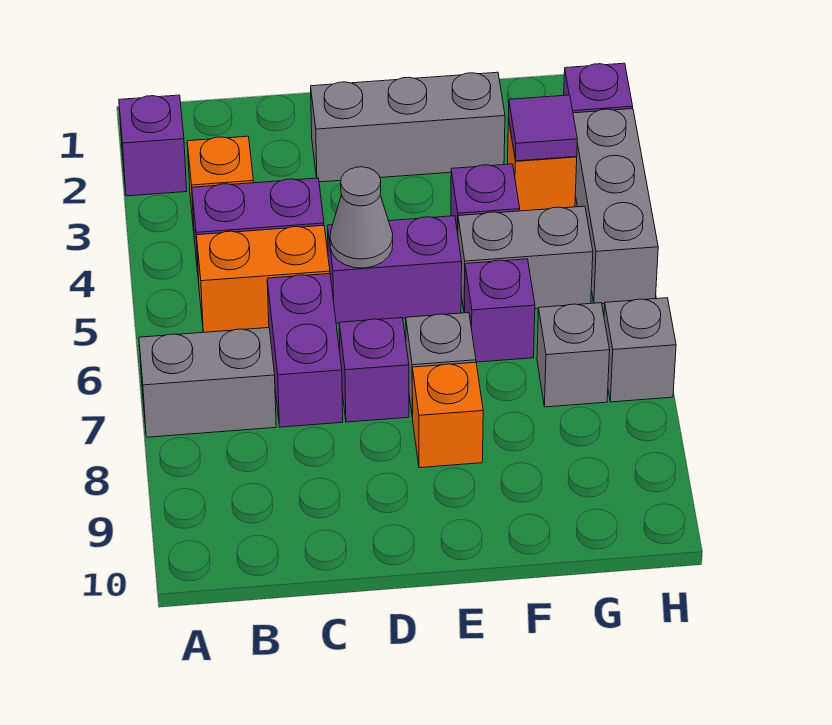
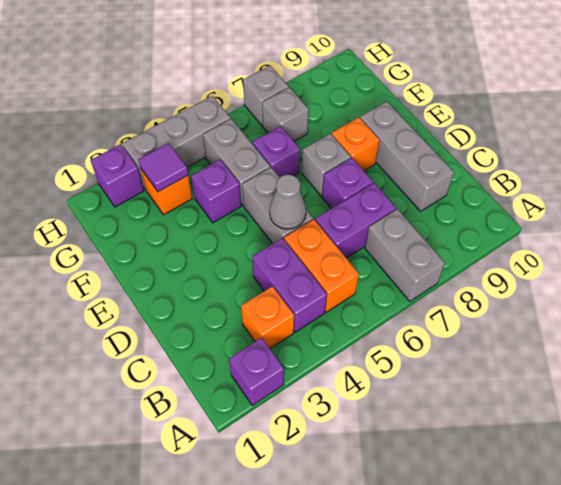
grey 1x3 brick [311,72,505,182] -> grey 1x3 brick moved to [360,102,454,211]
purple 1x2 brick [328,216,462,323] -> grey 1x2 brick [242,167,313,244]

